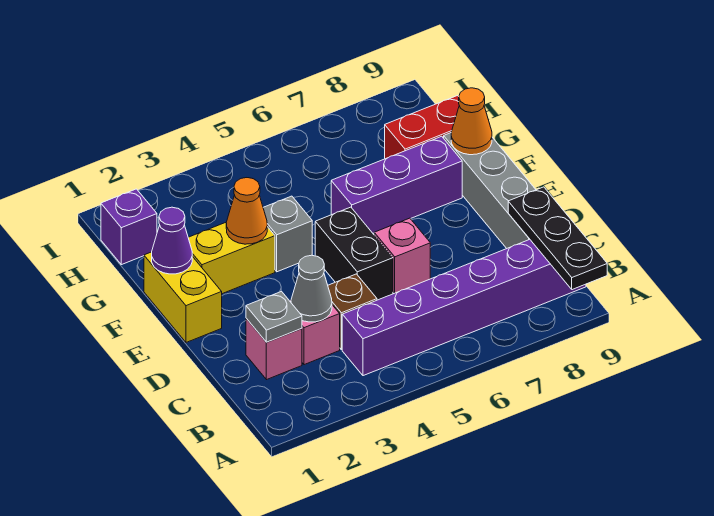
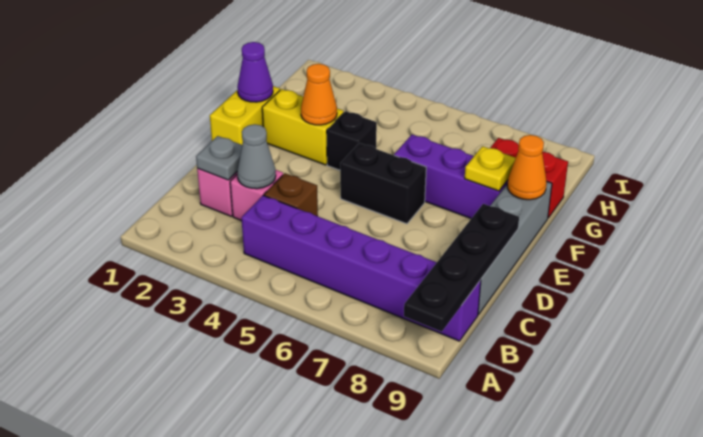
black 1x3 plate [508,187,607,290] -> black 1x4 plate [404,204,519,332]
black 1x2 brick [315,207,393,300] -> black 1x2 brick turned to [340,143,426,224]
pink 1x1 brick [374,218,430,293] -> none
grey 1x1 brick [263,196,312,272] -> black 1x1 brick [327,111,377,170]
none -> yellow 1x1 plate [465,146,516,191]
purple 1x1 brick [101,189,157,265] -> none

